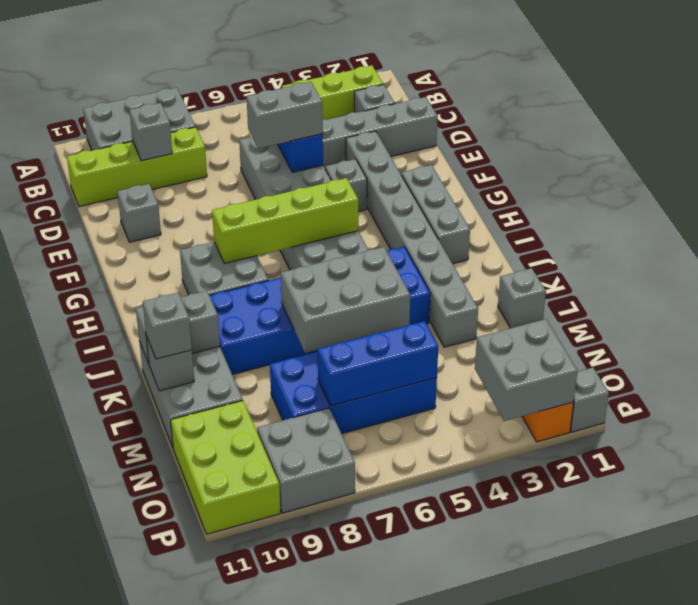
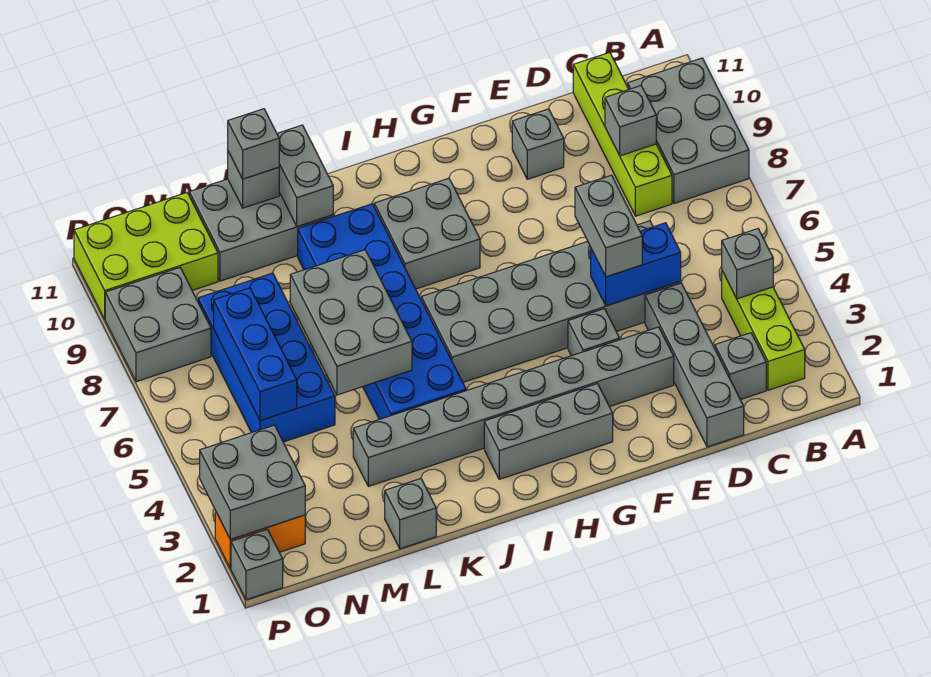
none -> grey 1x1 brick [722,229,773,299]
lime 1x4 brick [212,178,358,263] -> none

